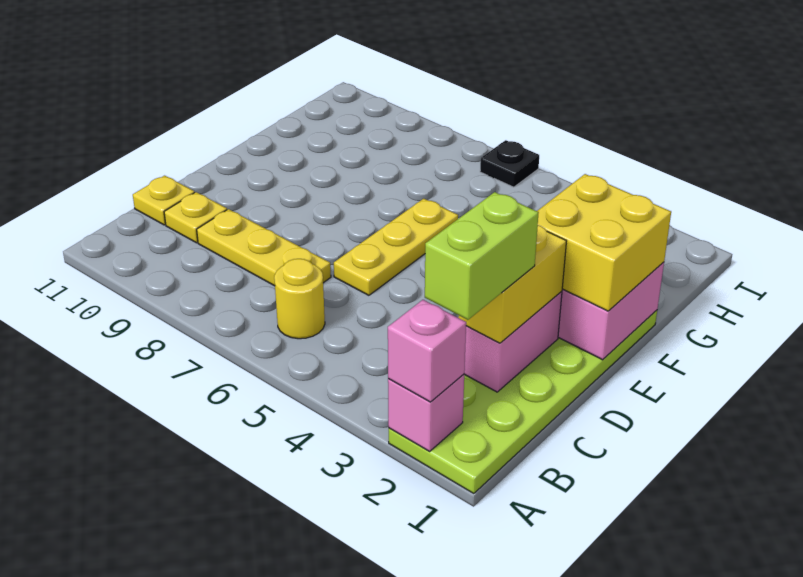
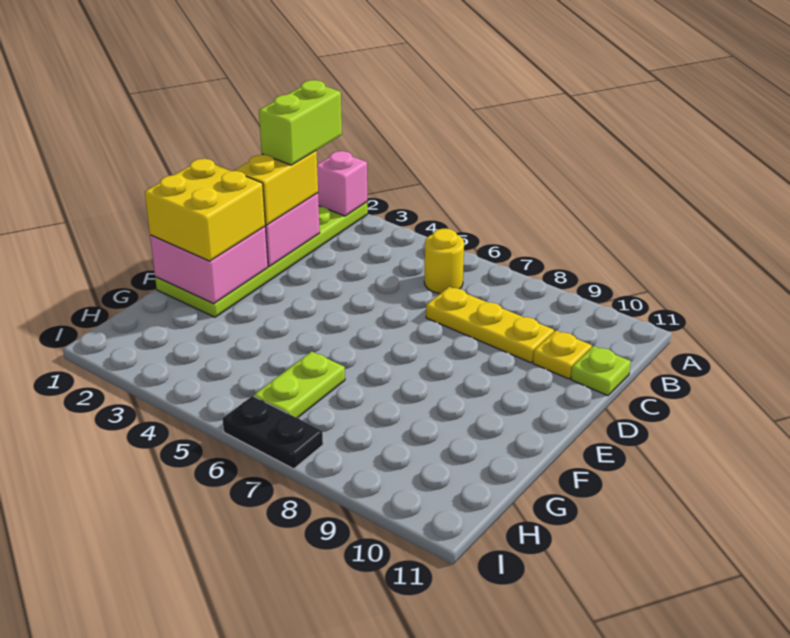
pink 1x1 brick [388,300,466,402] -> none
yellow 1x1 plate [133,176,195,225] -> lime 1x1 plate [571,346,631,396]
yellow 1x3 plate [334,199,458,295] -> none
none -> lime 1x2 plate [254,351,345,418]
black 1x1 plate [480,140,539,187] -> black 1x2 plate [223,396,323,469]

